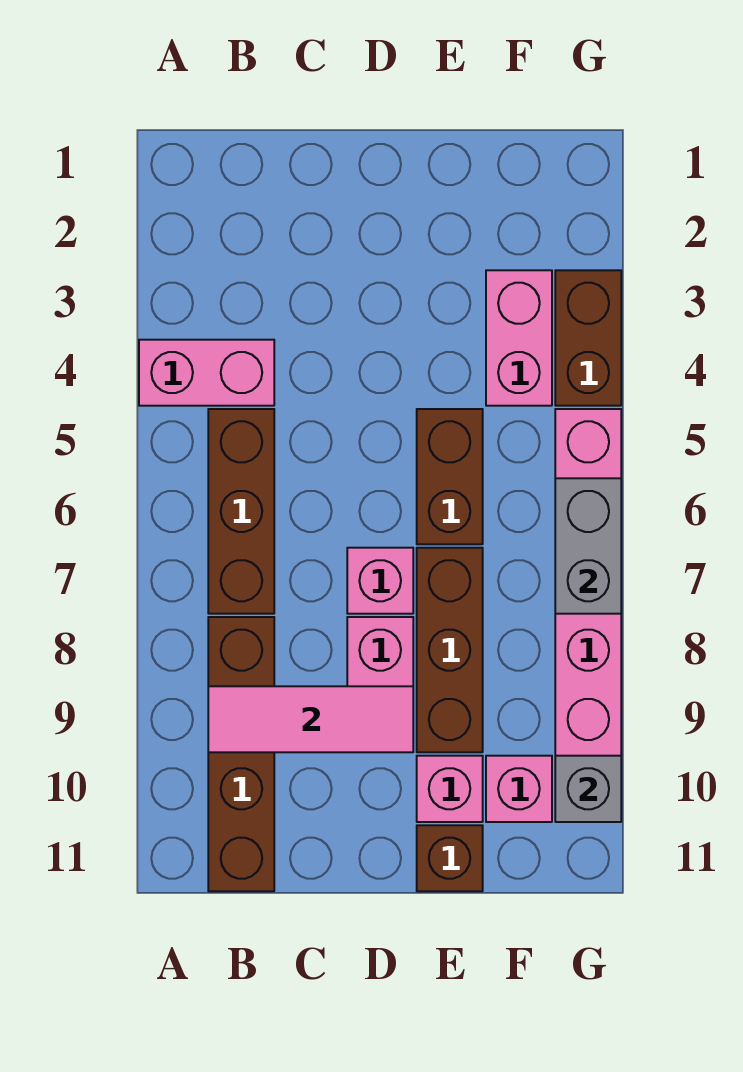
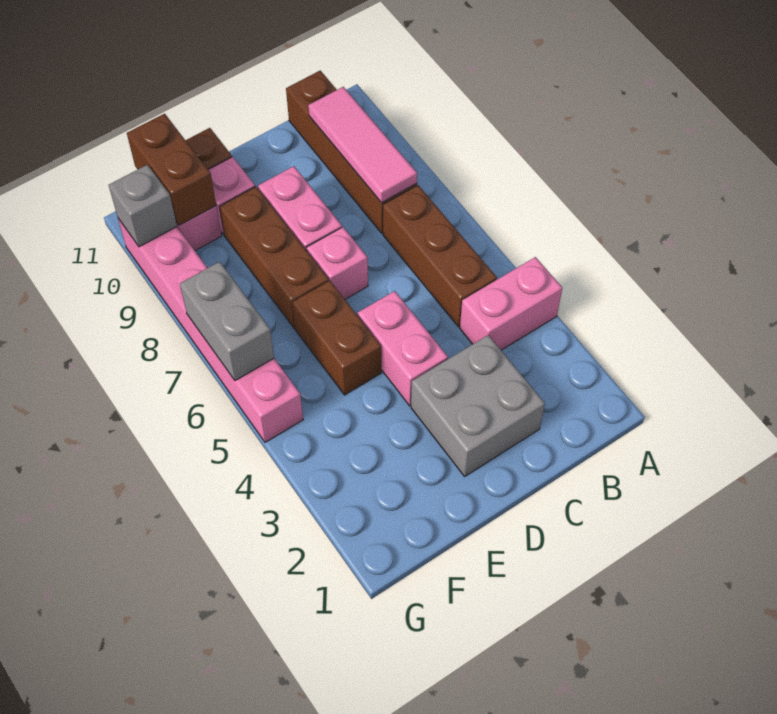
pink 1x3 tile [208,686,413,752] -> pink 1x3 tile turned to [308,87,417,203]
none -> grey 2x2 brick [411,335,545,476]
pink 1x2 brick [486,270,552,406] -> pink 1x2 brick moved to [358,291,448,406]
brown 1x2 brick [555,270,621,406] -> brown 1x2 brick moved to [127,114,216,225]

